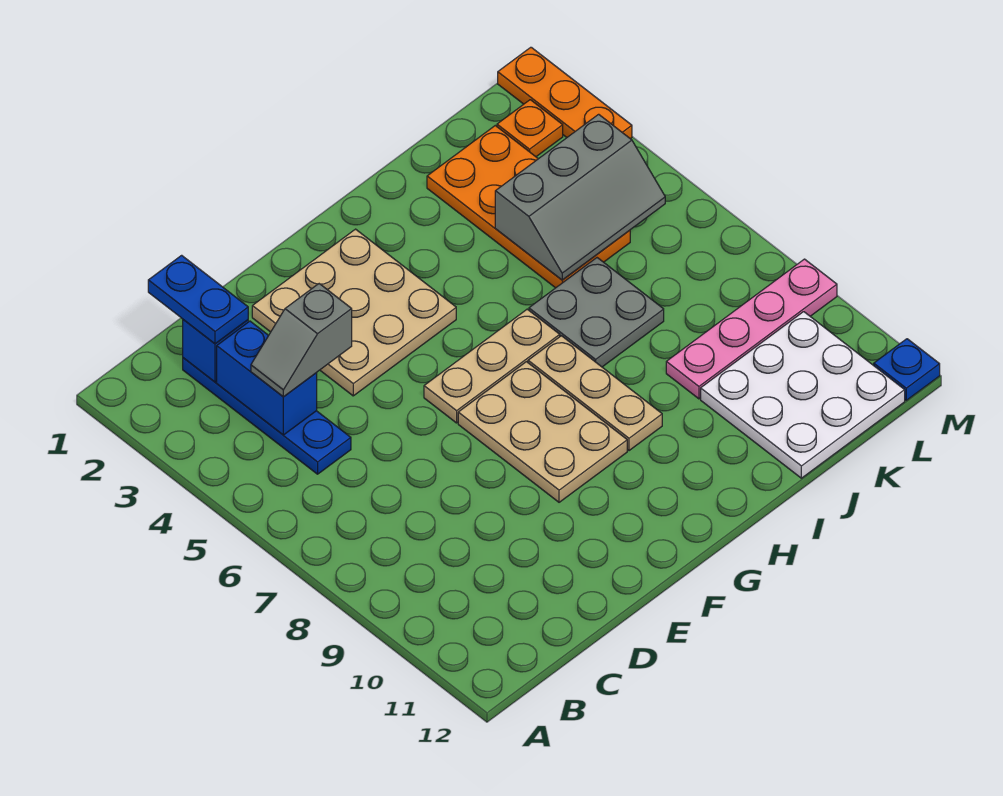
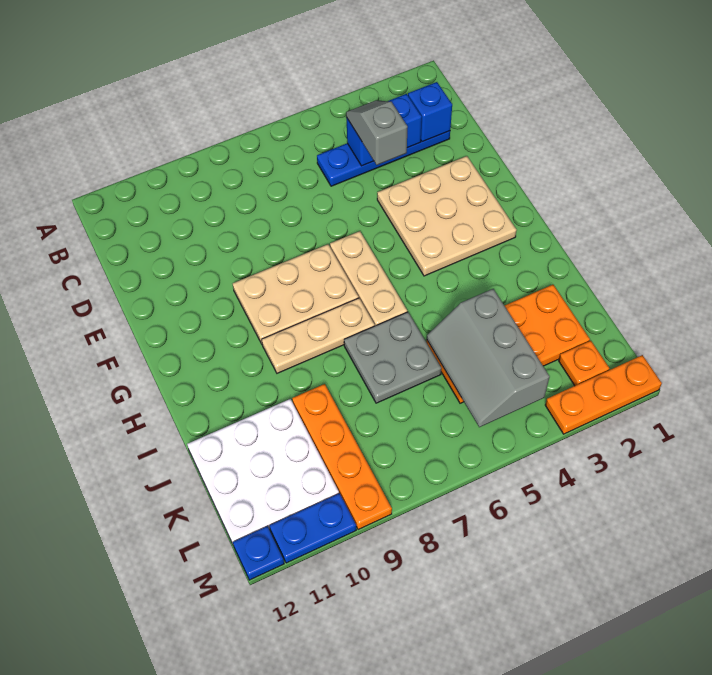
blue 1x2 plate [148,255,248,344] -> blue 1x2 plate moved to [269,493,356,563]
pink 1x4 plate [666,259,837,399] -> orange 1x4 plate [292,384,392,530]

